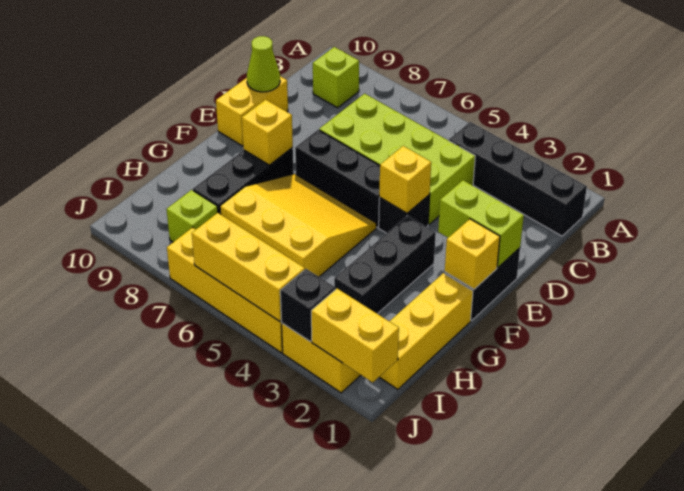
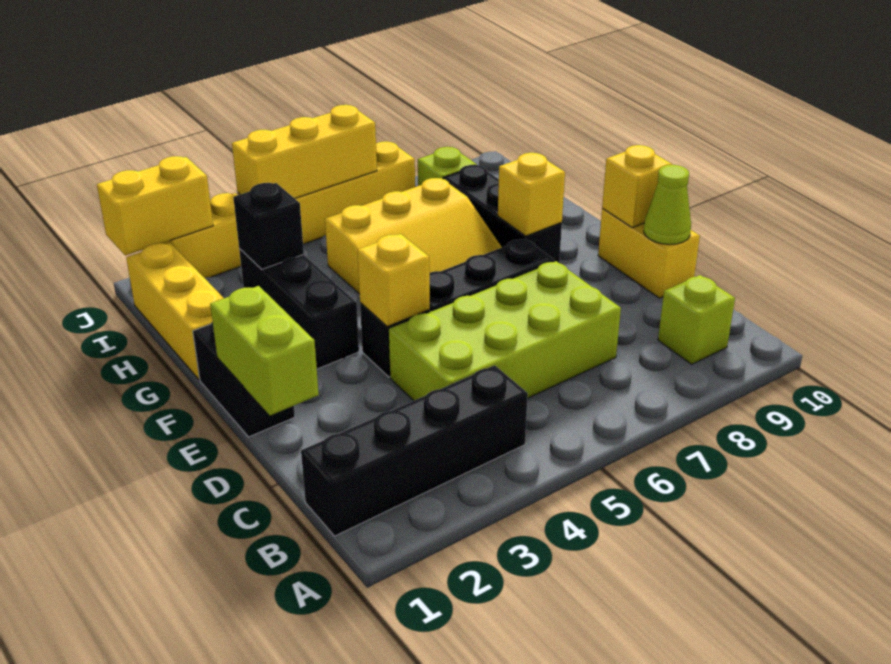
lime 1x2 brick [438,180,524,267] -> lime 1x2 brick turned to [210,286,319,415]
yellow 1x1 brick [445,219,500,289] -> yellow 1x1 brick moved to [602,145,672,228]
black 1x1 brick [280,269,336,341] -> black 1x1 brick moved to [233,183,304,269]

